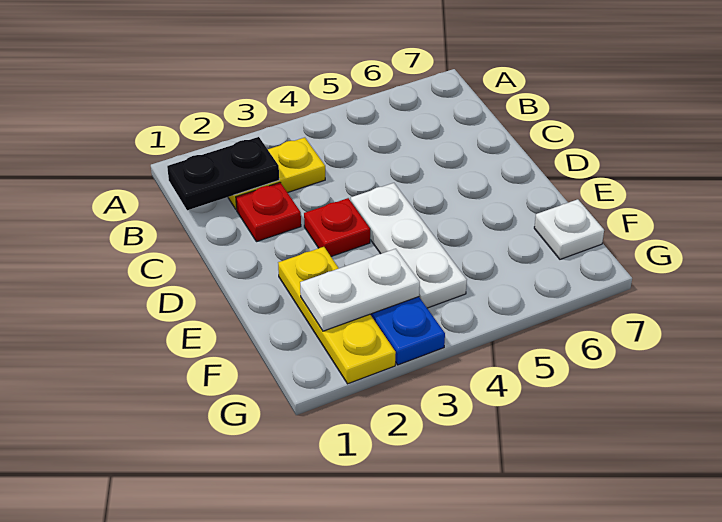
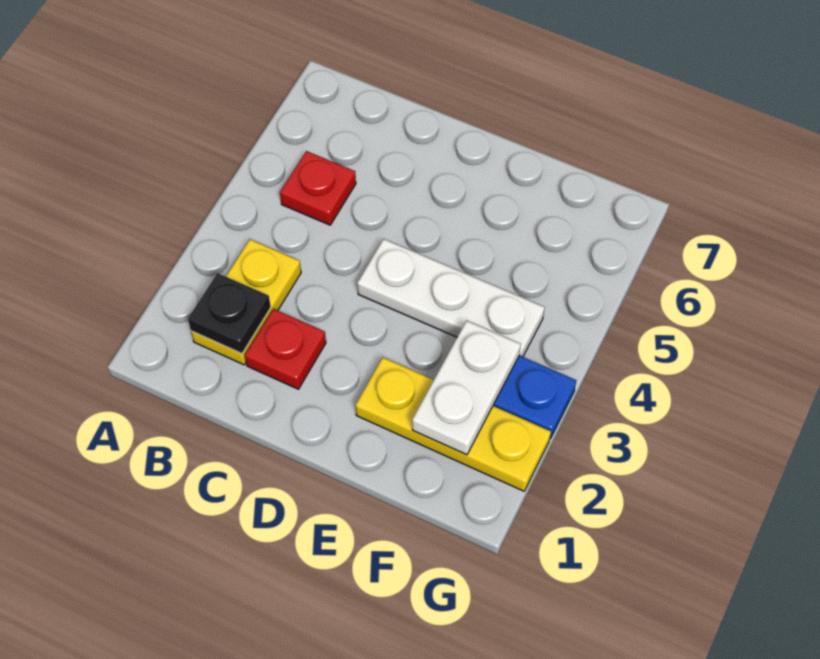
black 1x2 plate [167,137,279,210] -> black 1x1 plate [188,273,271,353]
red 1x1 plate [304,198,370,257] -> red 1x1 plate moved to [280,151,356,225]
white 1x1 plate [534,199,604,259] -> none

